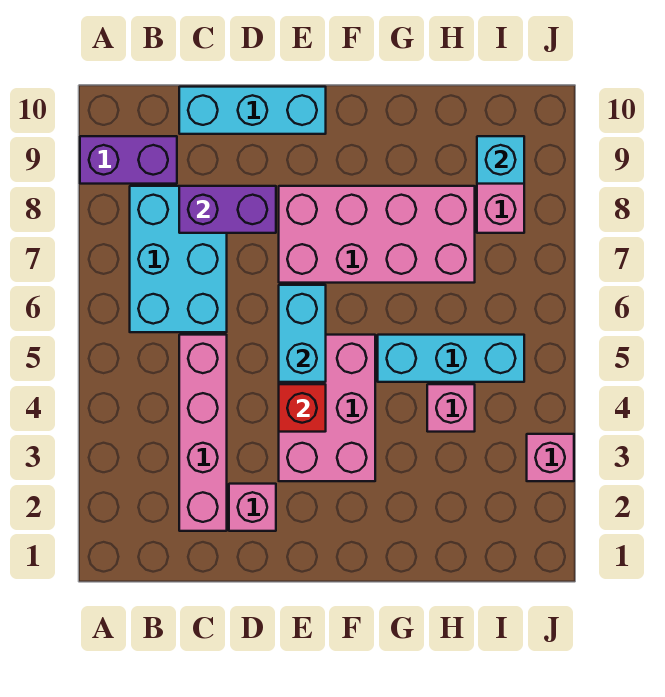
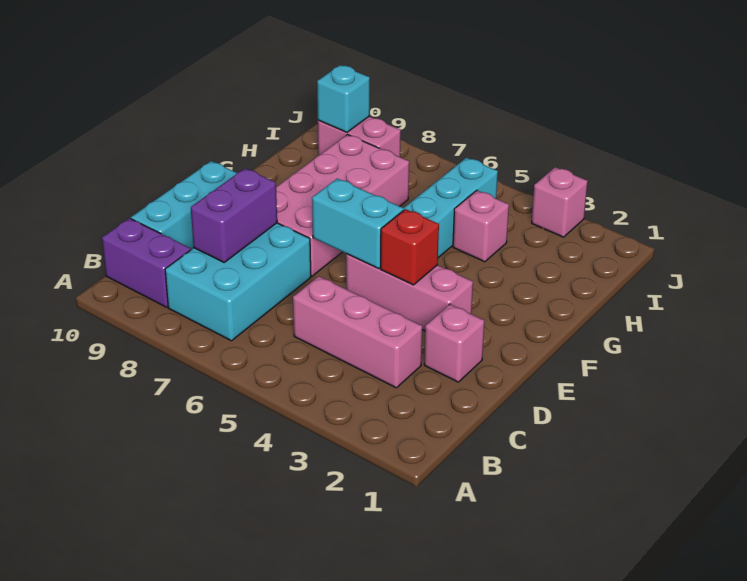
purple 1x2 brick [80,136,177,184] -> purple 1x2 brick turned to [102,218,191,307]
cyan 2x3 brick [130,186,227,332] -> cyan 2x3 brick turned to [165,223,311,341]
pink 1x4 brick [179,335,227,531] -> pink 1x3 brick [293,276,422,388]
pink 2x3 brick [279,335,375,481] -> pink 1x3 brick [346,254,473,331]

